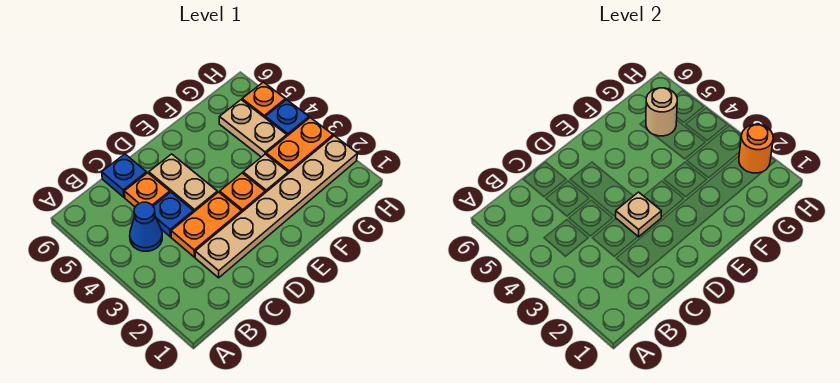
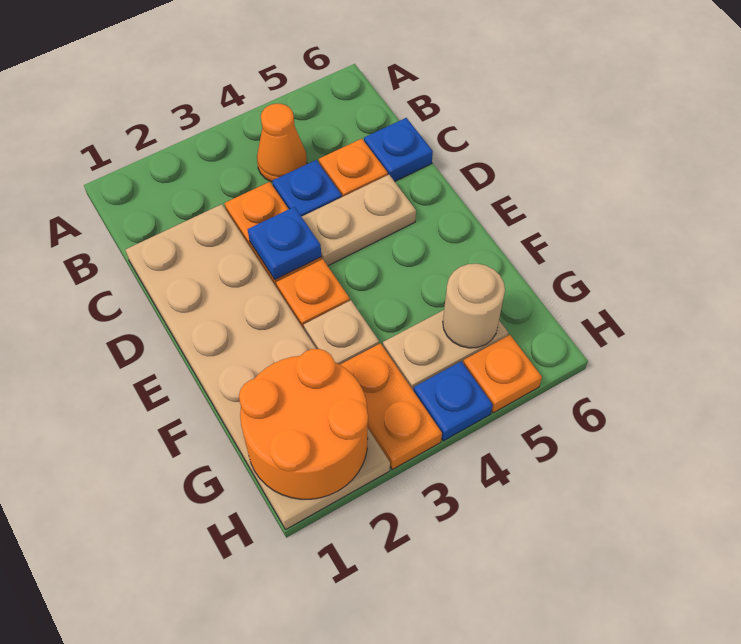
blue 1x1 cone [130,202,162,251] -> orange 1x1 cone [257,104,307,182]
tan 1x6 plate [195,136,358,278] -> tan 2x6 plate [126,204,390,530]
tan 1x1 plate [616,192,661,237] -> blue 1x1 plate [248,207,321,280]
orange 1x1 round brick [739,125,773,173] -> orange 2x2 round brick [239,349,368,499]

